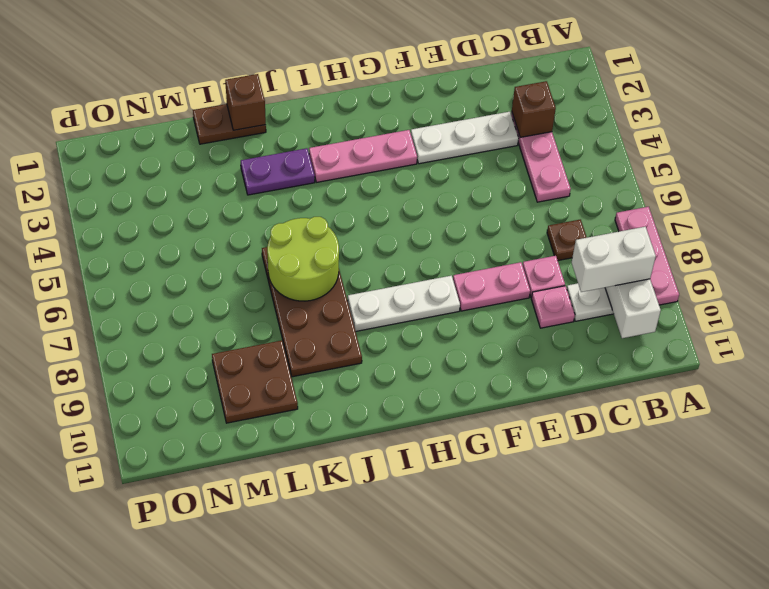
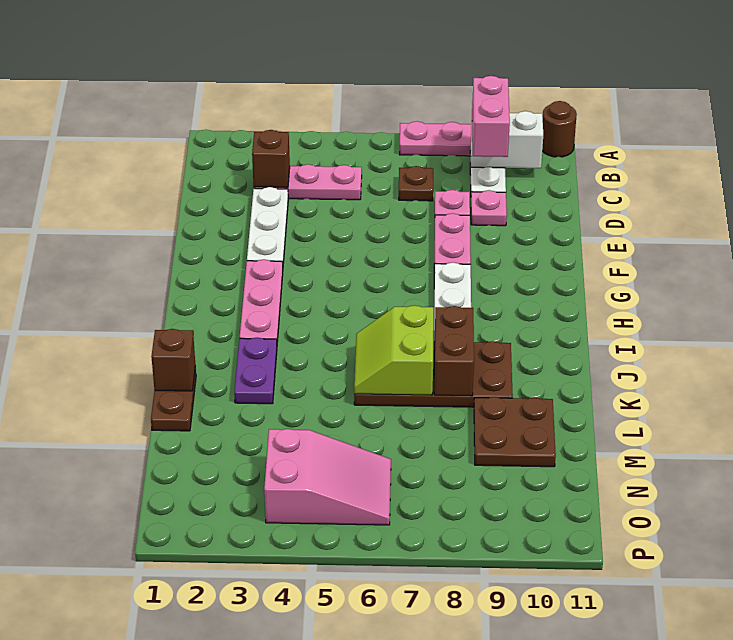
none -> brown 1x1 round brick [542,101,577,157]
white 1x2 brick [572,227,656,292] -> pink 1x2 brick [472,76,510,157]
lime 2x2 round brick [267,217,339,301] -> lime 2x2 slope [354,305,434,395]
none -> brown 1x2 brick [434,306,474,396]
none -> pink 2x3 slope [264,429,391,525]

